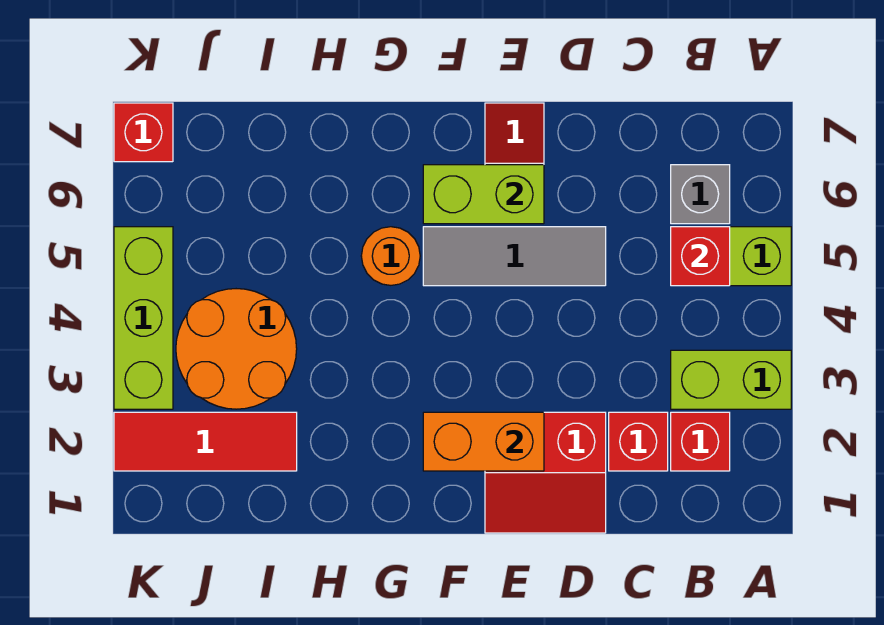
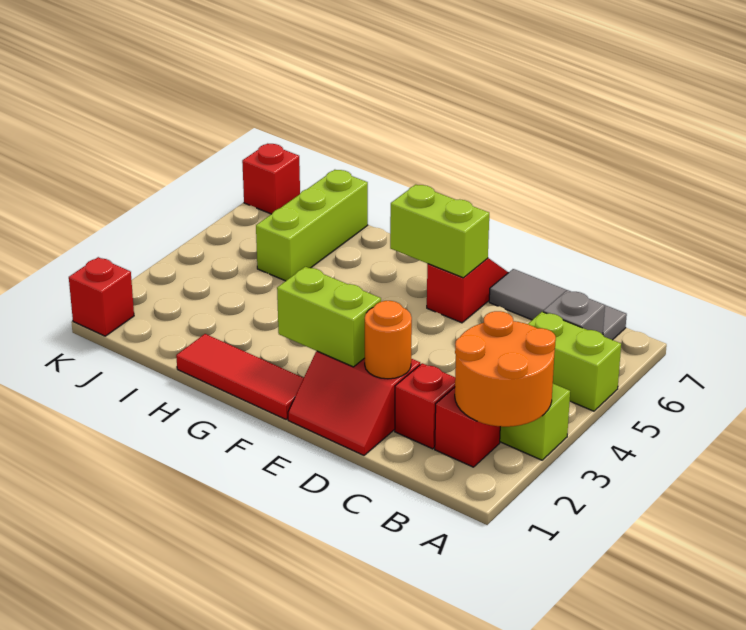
red 1x1 brick [671,227,730,286] -> red 1x1 brick moved to [69,257,134,336]
grey 1x3 tile [423,227,606,286] -> grey 1x3 tile moved to [489,269,627,340]
orange 1x2 brick [423,412,544,471] -> lime 1x2 brick [277,267,381,367]
orange 1x1 round brick [361,227,420,285] -> orange 1x1 round brick moved to [365,301,412,379]
red 1x3 tile [114,412,297,471] -> red 1x3 tile moved to [176,334,304,419]
orange 2x2 round brick [176,289,297,409] -> orange 2x2 round brick moved to [455,311,556,427]
lime 1x3 brick [114,227,173,409] -> lime 1x3 brick moved to [256,170,368,281]

